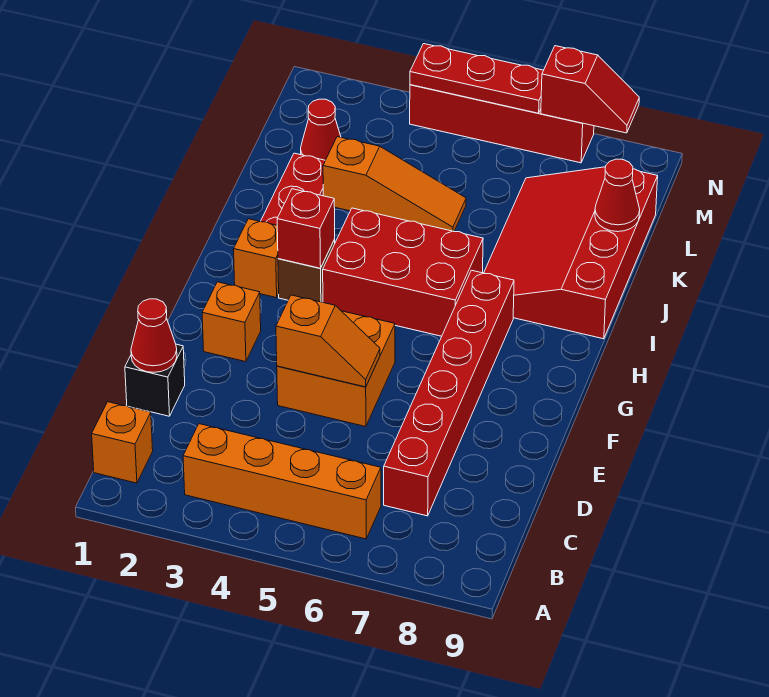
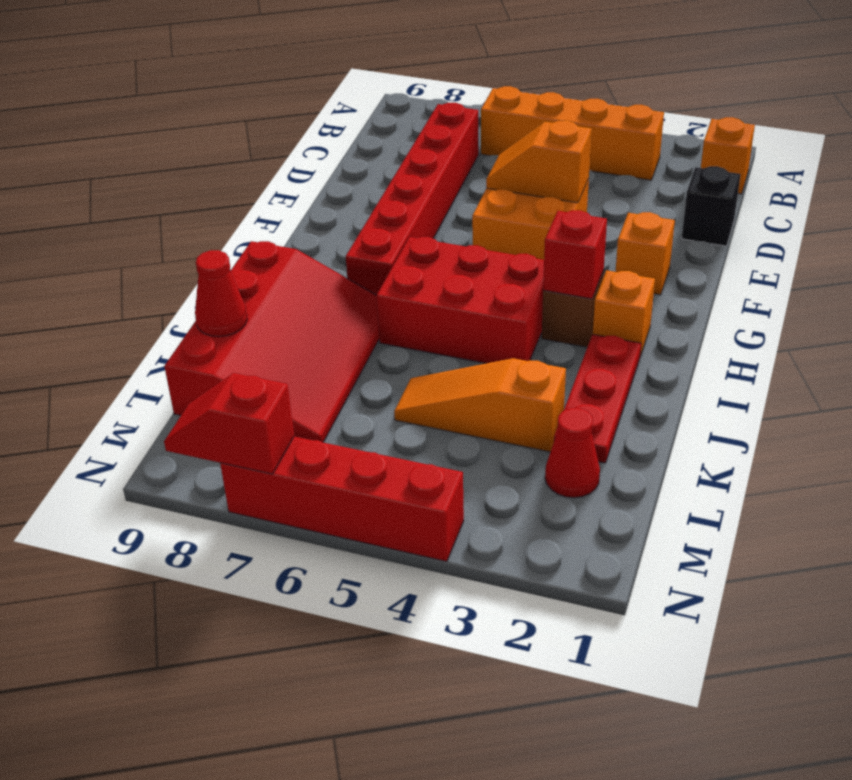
red 1x1 cone [131,299,177,372] -> none
red 1x3 plate [410,44,544,113] -> none

